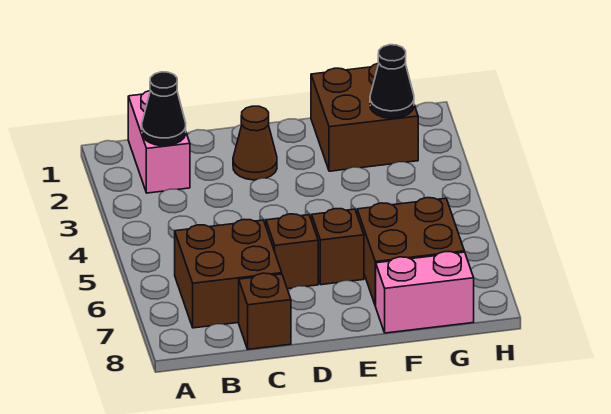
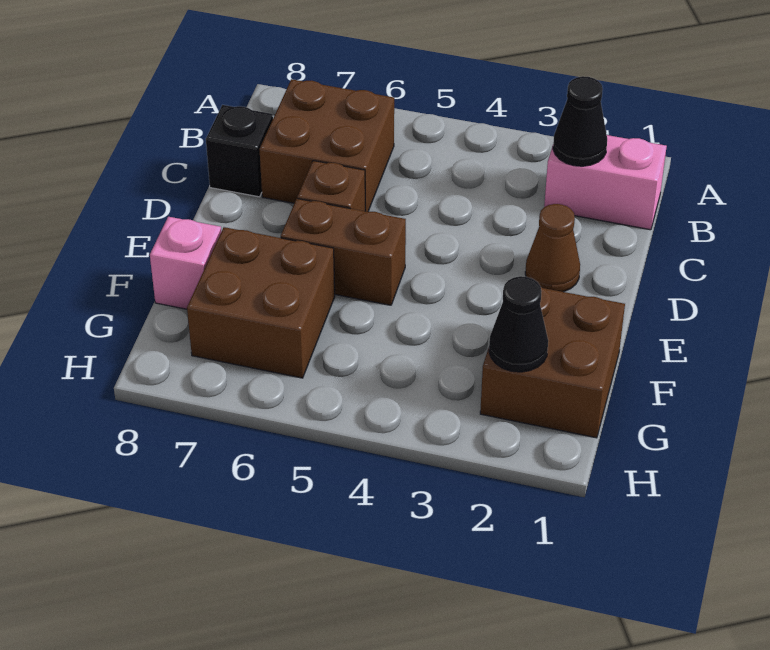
brown 1x1 brick [239,273,291,349] -> black 1x1 brick [206,105,273,197]
brown 1x1 brick [312,209,364,285] -> brown 1x2 brick [281,199,406,305]
pink 1x2 brick [376,252,474,333] -> pink 1x1 brick [150,217,221,309]

